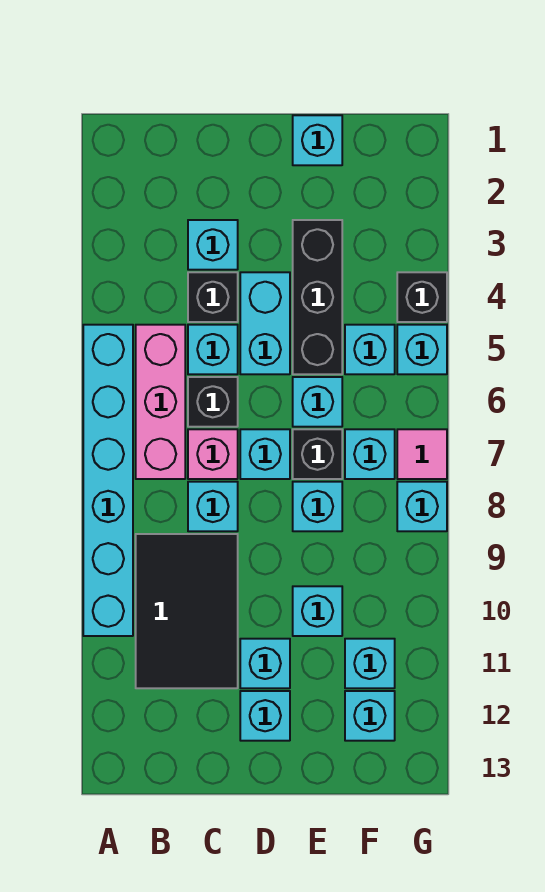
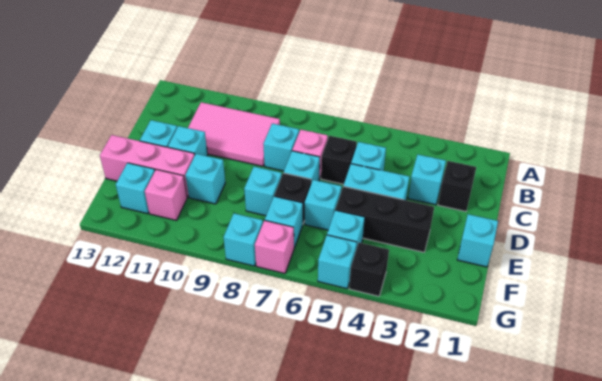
cyan 1x6 brick [83,325,133,636] -> none
pink 1x3 brick [136,325,185,479] -> pink 1x3 brick moved to [100,135,195,197]
black 2x3 tile [136,534,238,688] -> pink 2x3 tile [188,102,280,166]
black 1x1 brick [188,272,238,322] -> black 1x1 brick moved to [438,161,476,211]
cyan 1x1 brick [345,639,395,688] -> pink 1x1 brick [145,169,187,220]
pink 1x1 tile [397,429,447,479] -> pink 1x1 brick [255,220,294,273]

